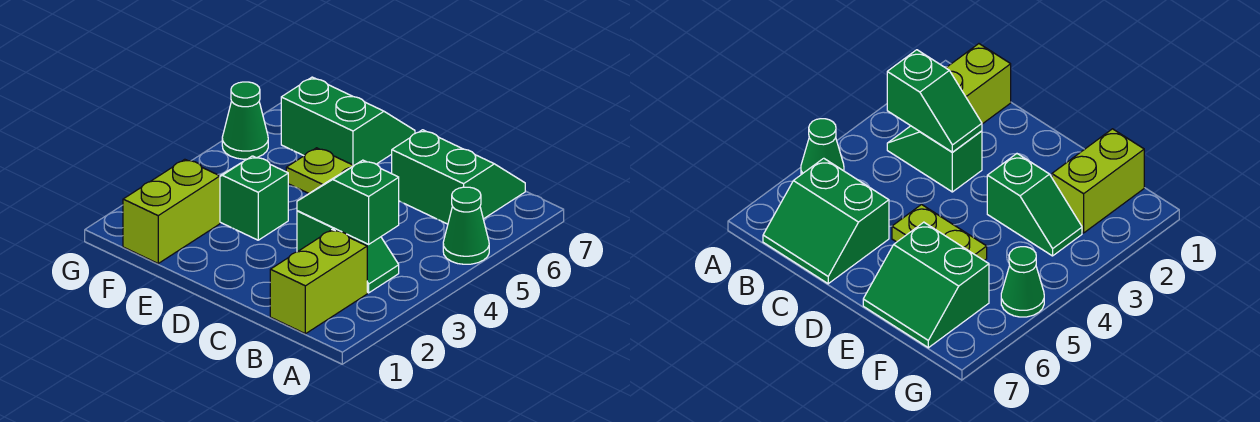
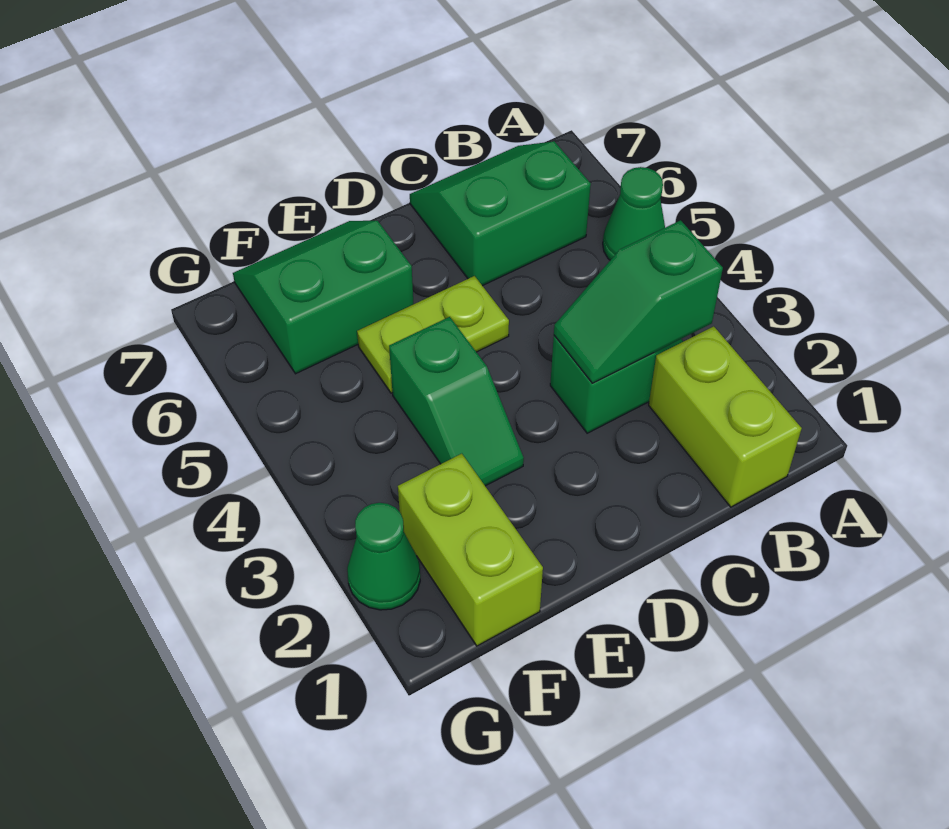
green 1x2 slope [220,156,288,240] -> green 1x2 slope turned to [389,317,524,486]
green 1x1 cone [222,82,268,159] -> green 1x1 cone moved to [347,503,420,610]

